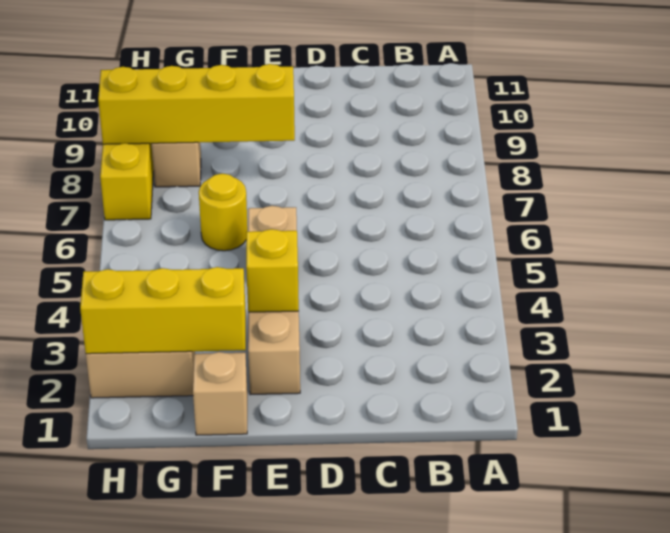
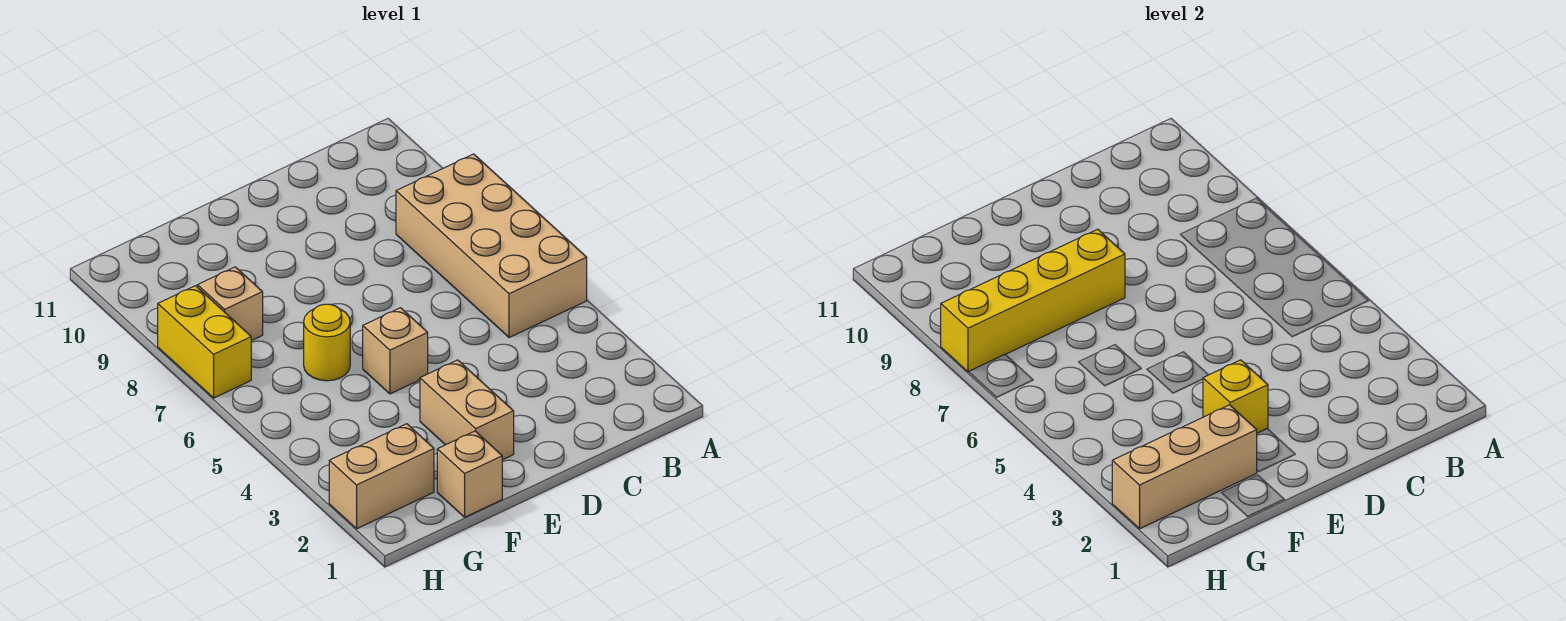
none -> tan 2x4 brick [396,154,587,338]
yellow 1x3 brick [80,267,246,354] -> tan 1x3 brick [1112,405,1257,529]

